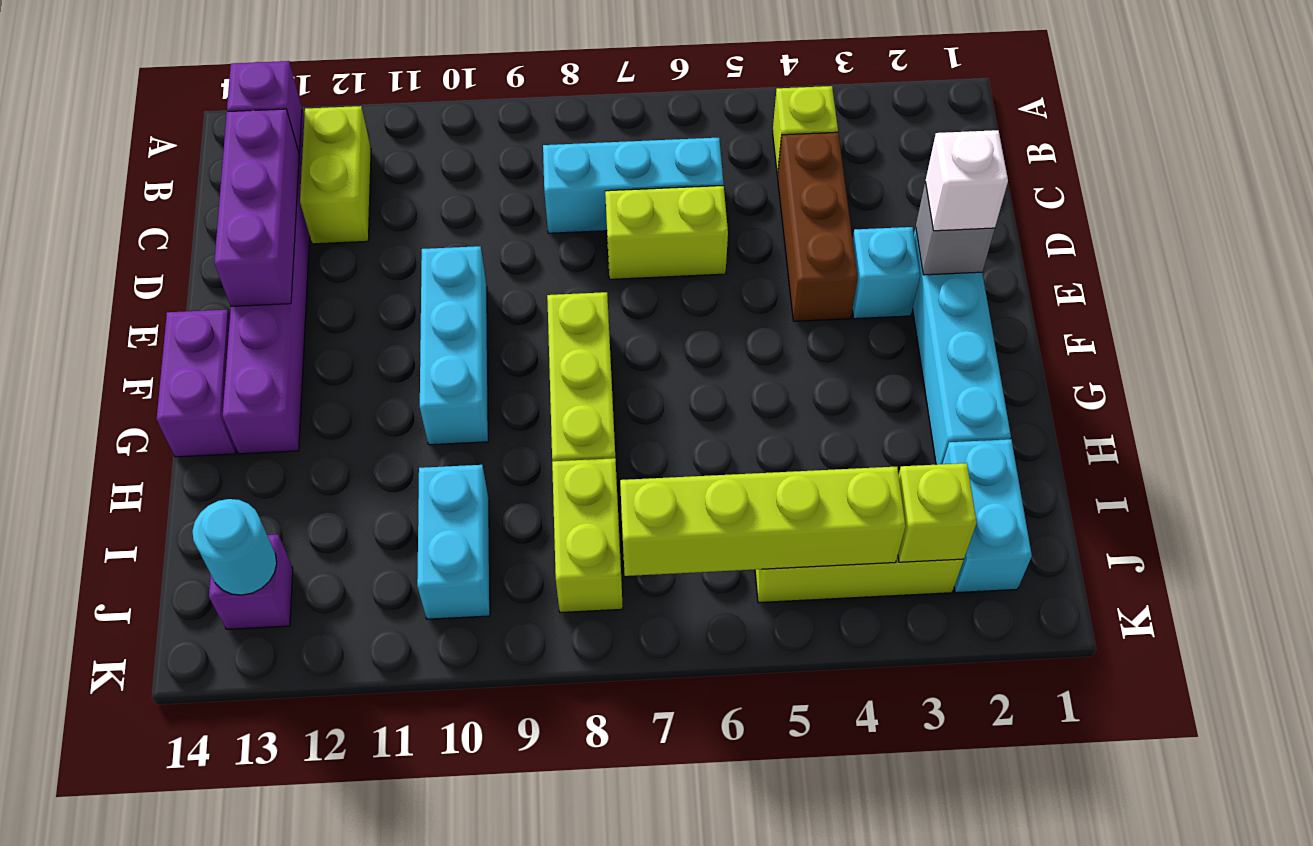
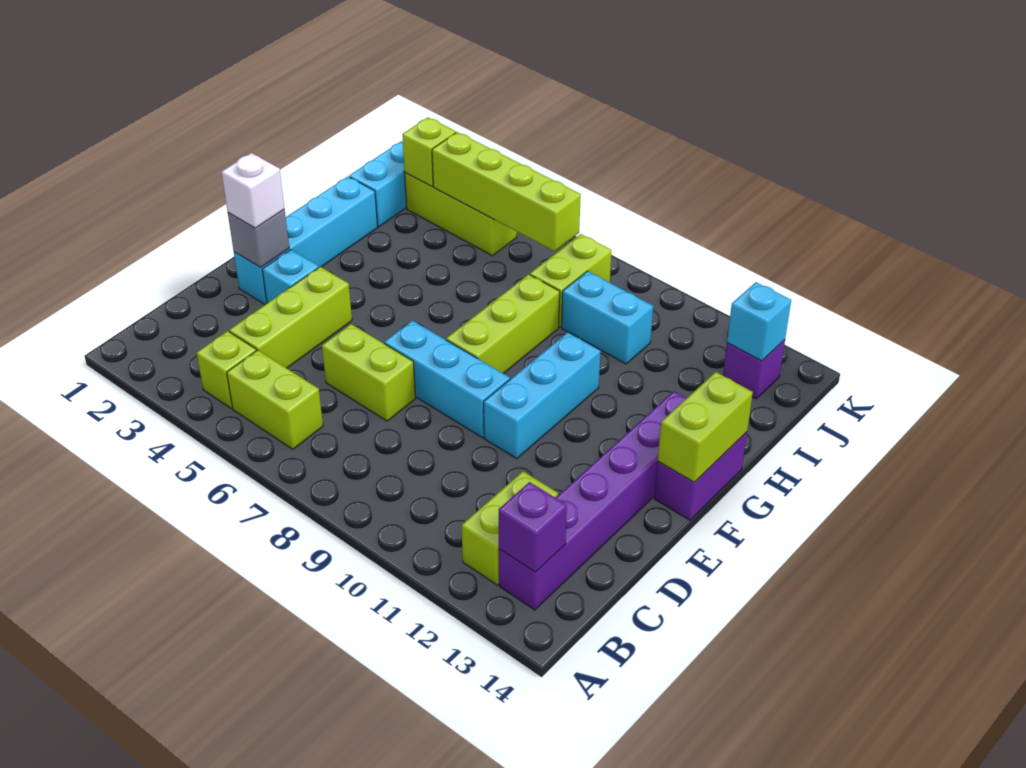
none -> lime 1x2 brick [227,350,323,449]
brown 1x3 brick [778,132,858,321] -> lime 1x3 brick [229,267,352,368]
cyan 1x3 brick [543,138,724,233] -> cyan 1x3 brick moved to [384,321,510,438]
purple 1x3 brick [214,109,299,306] -> none
none -> lime 1x2 brick [658,372,753,482]
cyan 1x2 brick [417,465,490,619] -> cyan 1x2 brick turned to [562,271,653,364]
cyan 1x1 round brick [192,499,277,595] -> cyan 1x1 brick [727,282,791,361]

